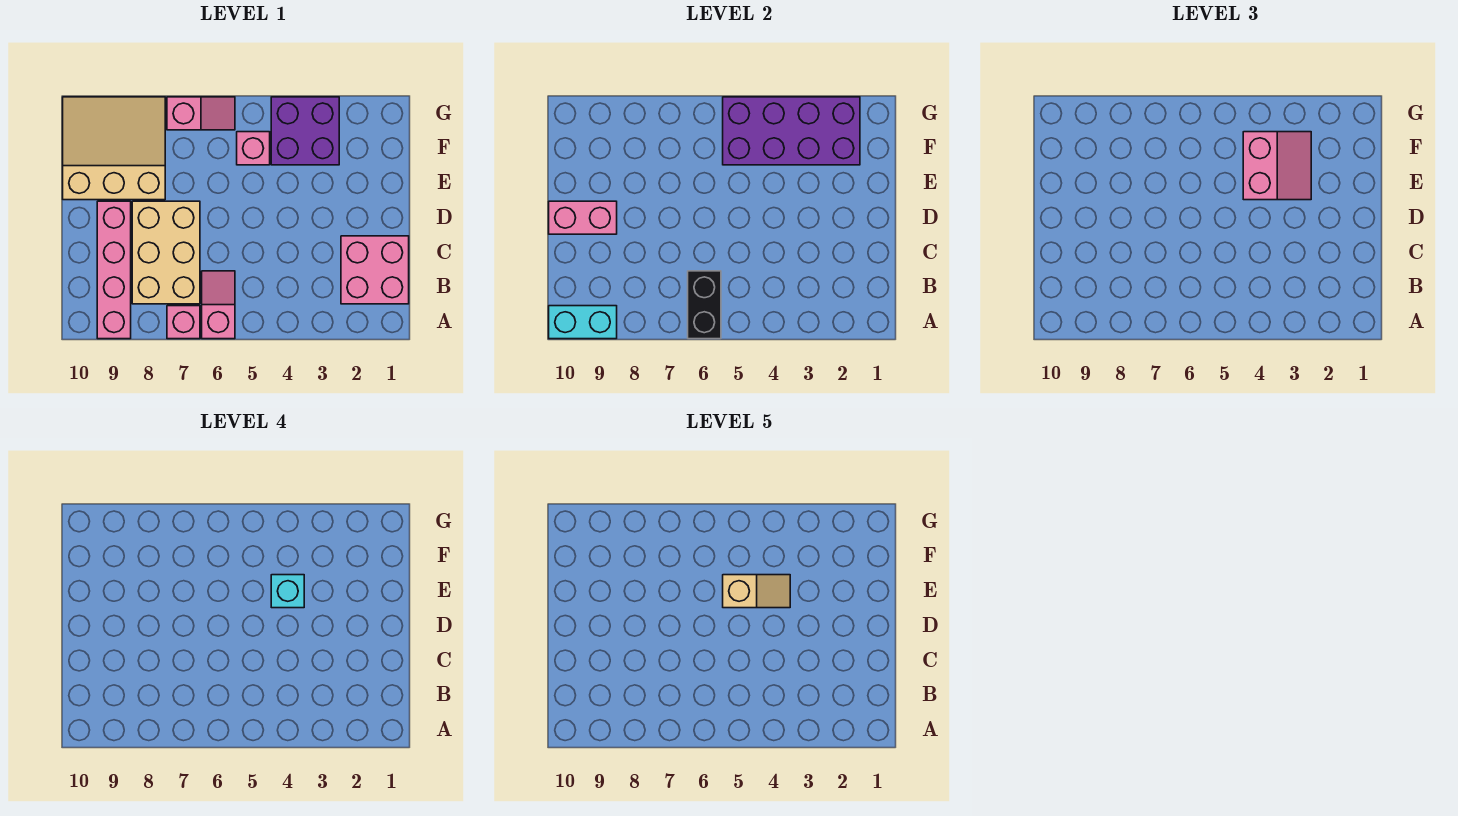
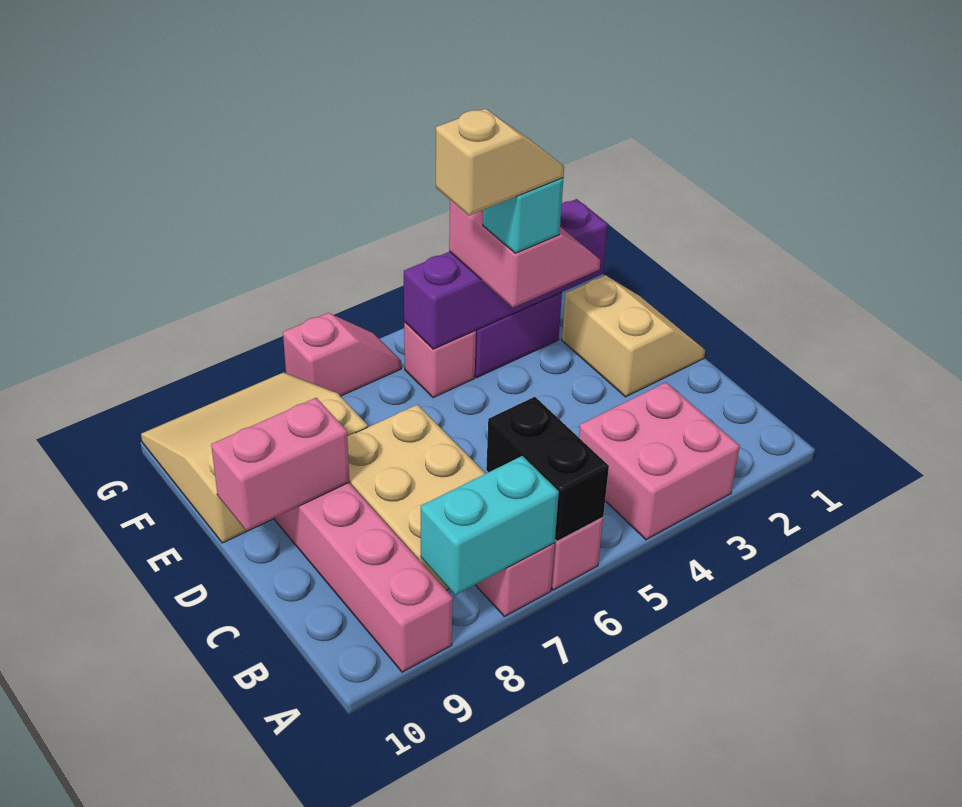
cyan 1x2 brick [549,306,617,339] -> cyan 1x2 brick moved to [421,456,559,595]
pink 2x2 brick [341,236,409,304] -> pink 2x2 brick moved to [579,382,740,540]
none -> tan 2x2 slope [562,275,705,397]
purple 2x4 brick [723,97,860,165] -> purple 1x4 brick [404,199,608,349]

